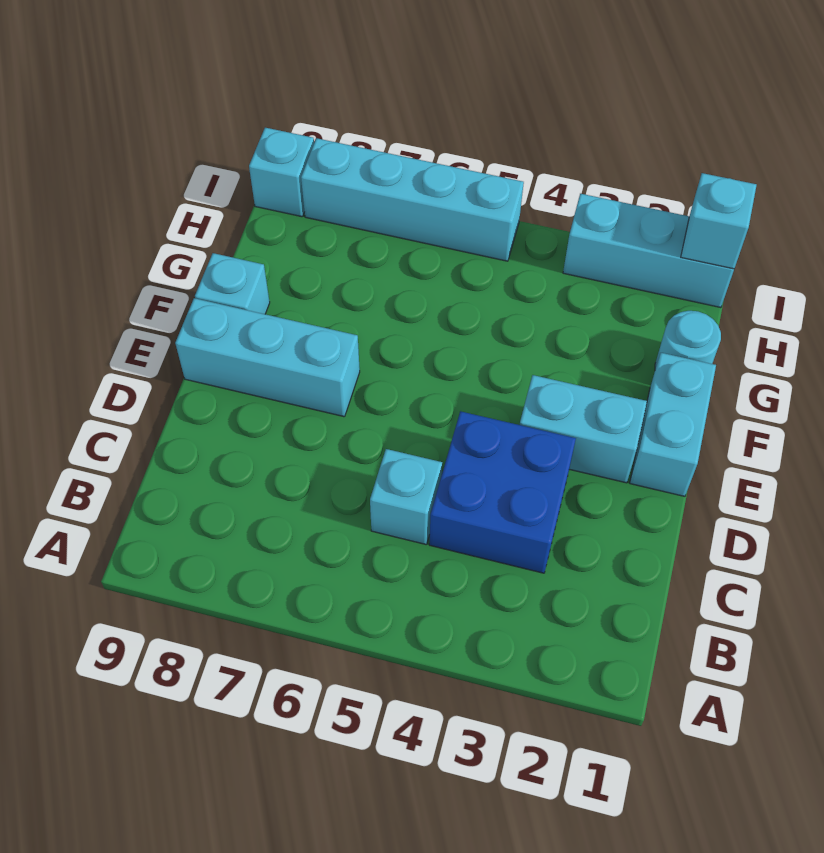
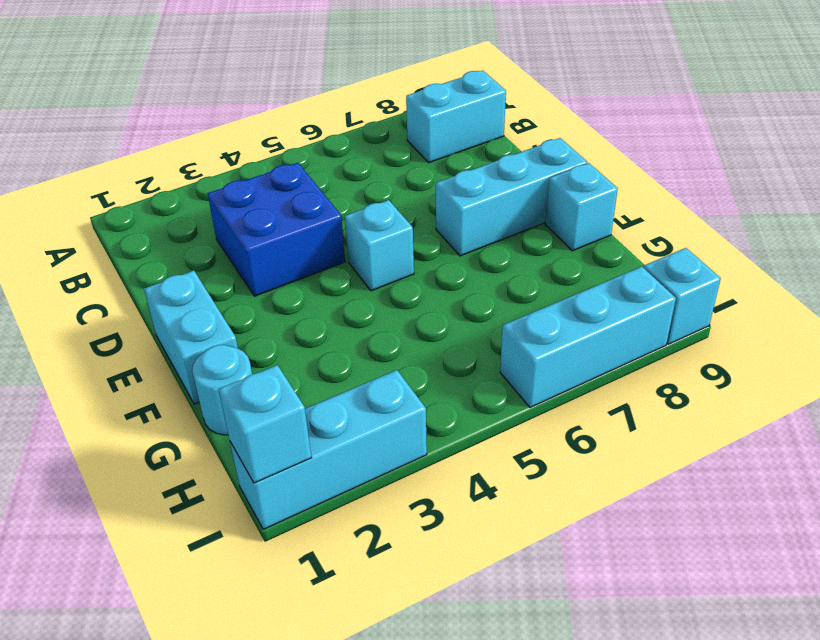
cyan 1x1 brick [370,449,442,544] -> cyan 1x1 brick moved to [345,200,414,291]
cyan 1x2 brick [520,375,647,483] -> cyan 1x2 brick moved to [406,71,506,162]
cyan 1x4 brick [301,138,524,261] -> cyan 1x3 brick [500,267,676,407]

